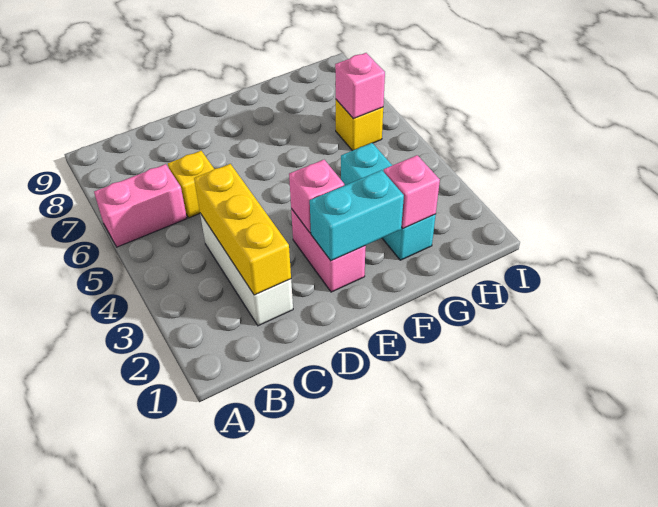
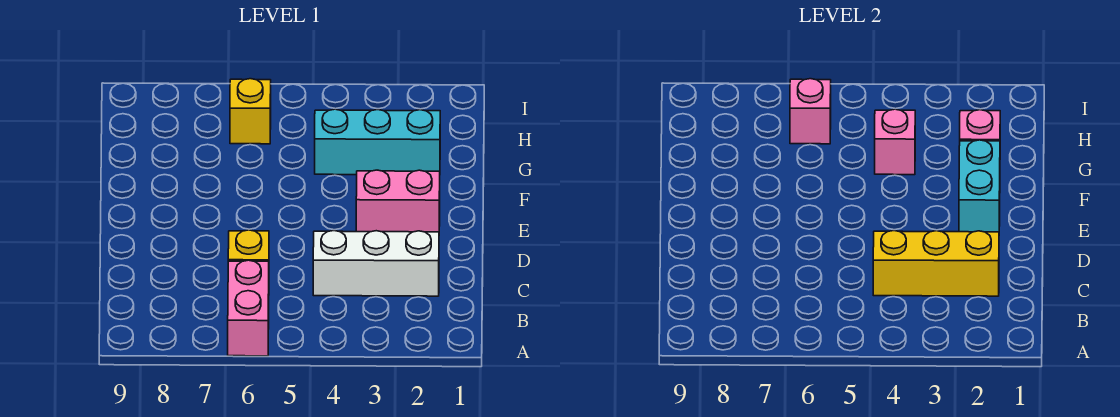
pink 1x1 brick [289,160,344,233] -> pink 1x1 brick moved to [875,109,915,175]

